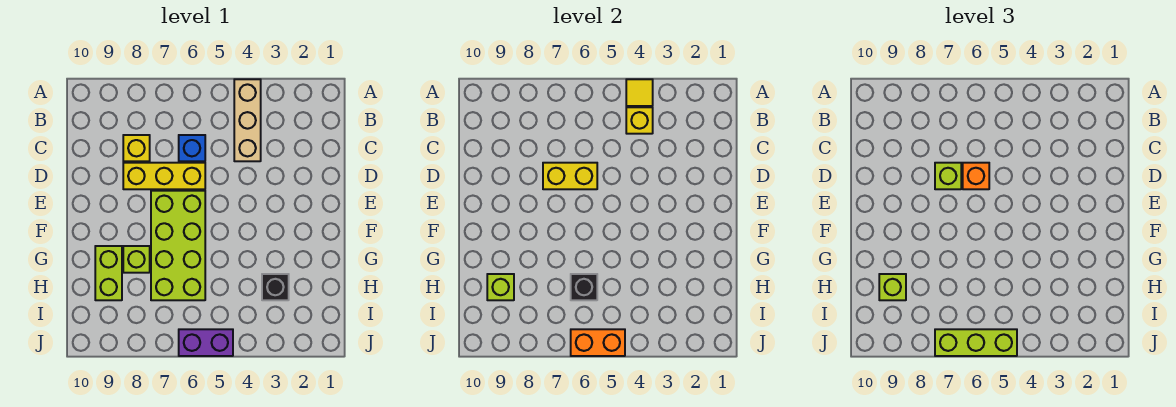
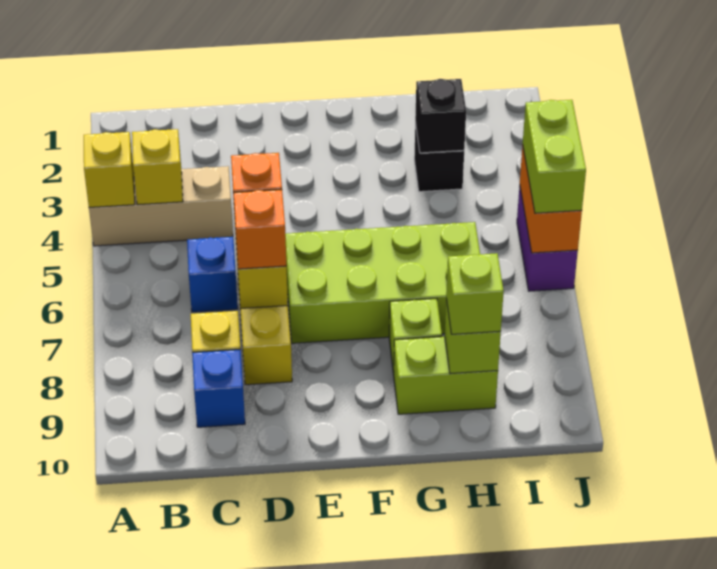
yellow 1x1 tile [626,79,653,106] -> yellow 1x1 brick [84,132,135,207]
none -> blue 1x1 brick [192,349,245,427]
lime 1x1 brick [935,163,961,189] -> orange 1x1 brick [233,190,286,269]
black 1x1 brick [571,274,597,300] -> black 1x1 brick moved to [415,79,466,153]
lime 1x3 brick [935,329,1017,356] -> lime 1x2 brick [523,100,586,213]

